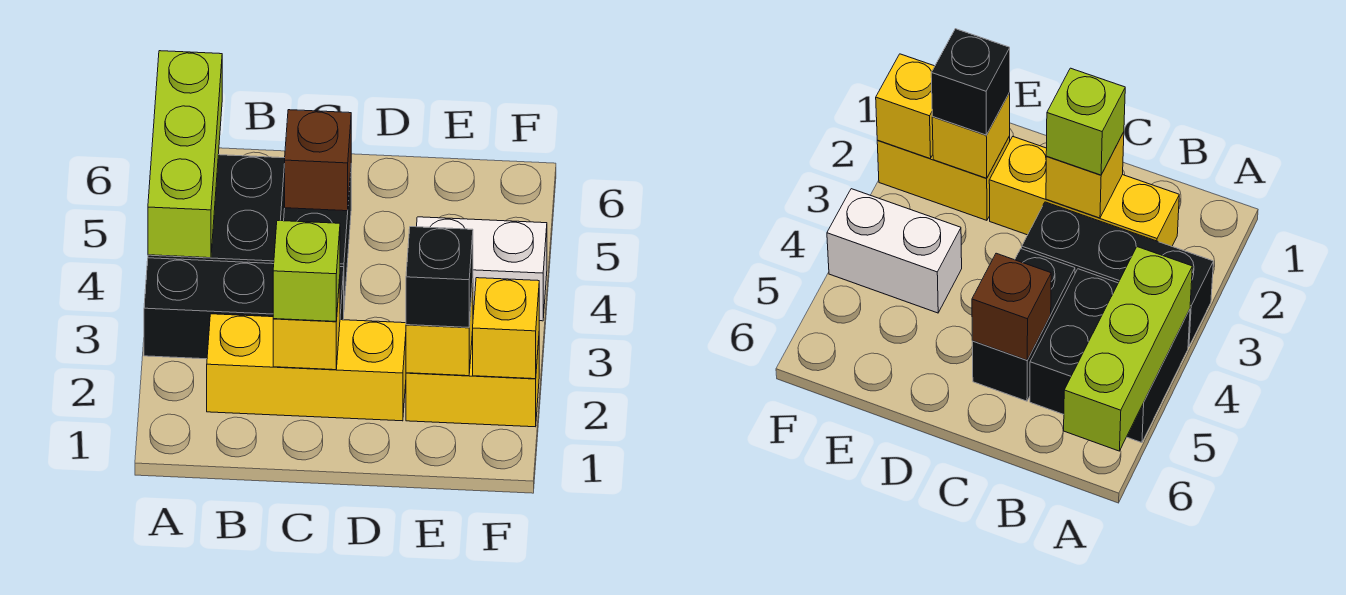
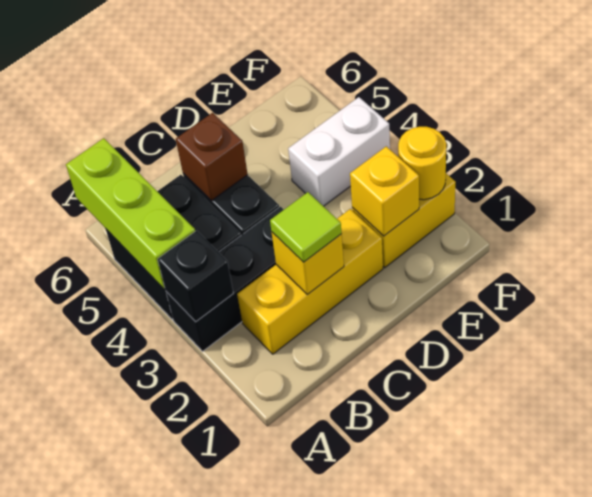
lime 1x1 brick [273,221,340,321] -> lime 1x1 tile [270,192,342,262]
black 1x1 brick [406,227,473,327] -> black 1x1 brick moved to [158,231,233,322]
yellow 1x1 brick [473,278,539,379] -> yellow 1x1 round brick [398,127,446,200]

